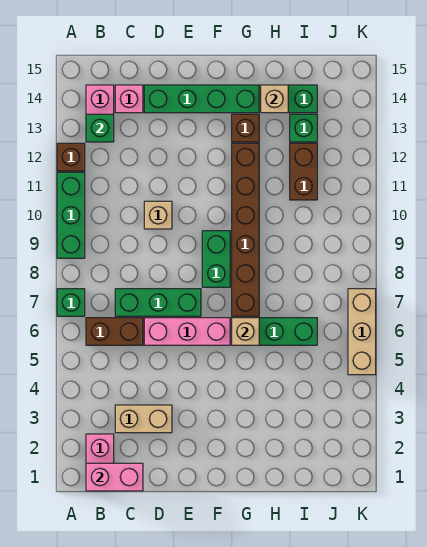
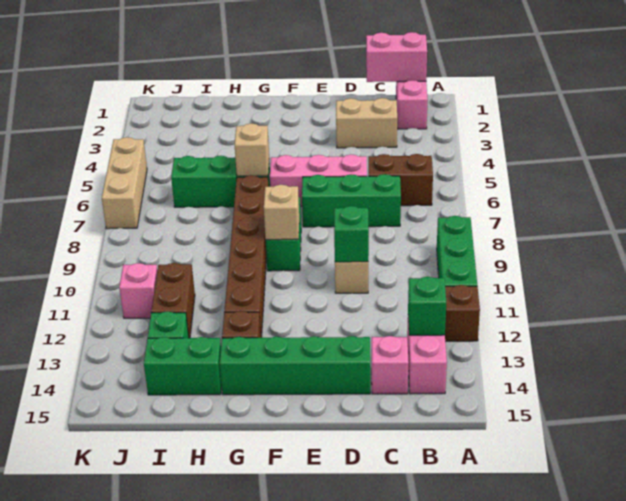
green 1x1 brick [57,289,85,316] -> green 1x1 brick moved to [334,206,369,262]
tan 1x1 brick [261,85,288,113] -> tan 1x1 brick moved to [264,185,299,240]
none -> pink 1x1 brick [119,263,157,318]

